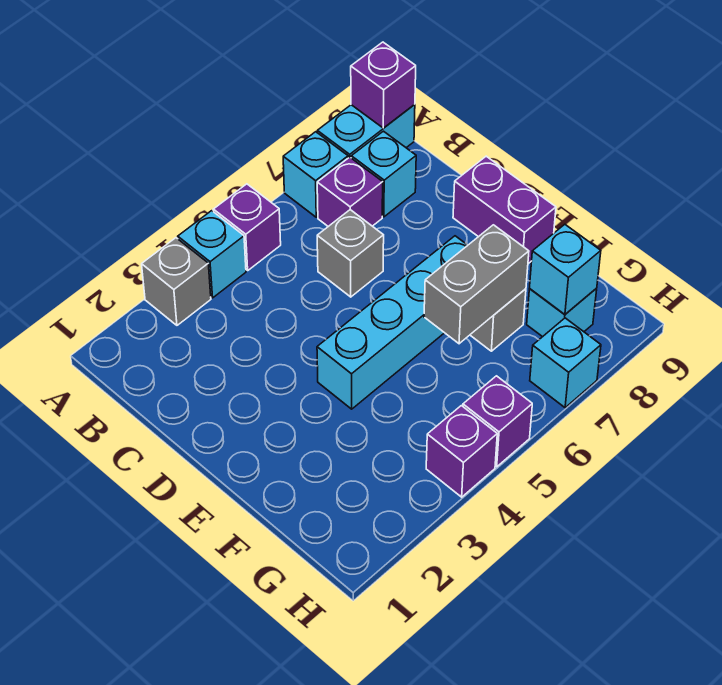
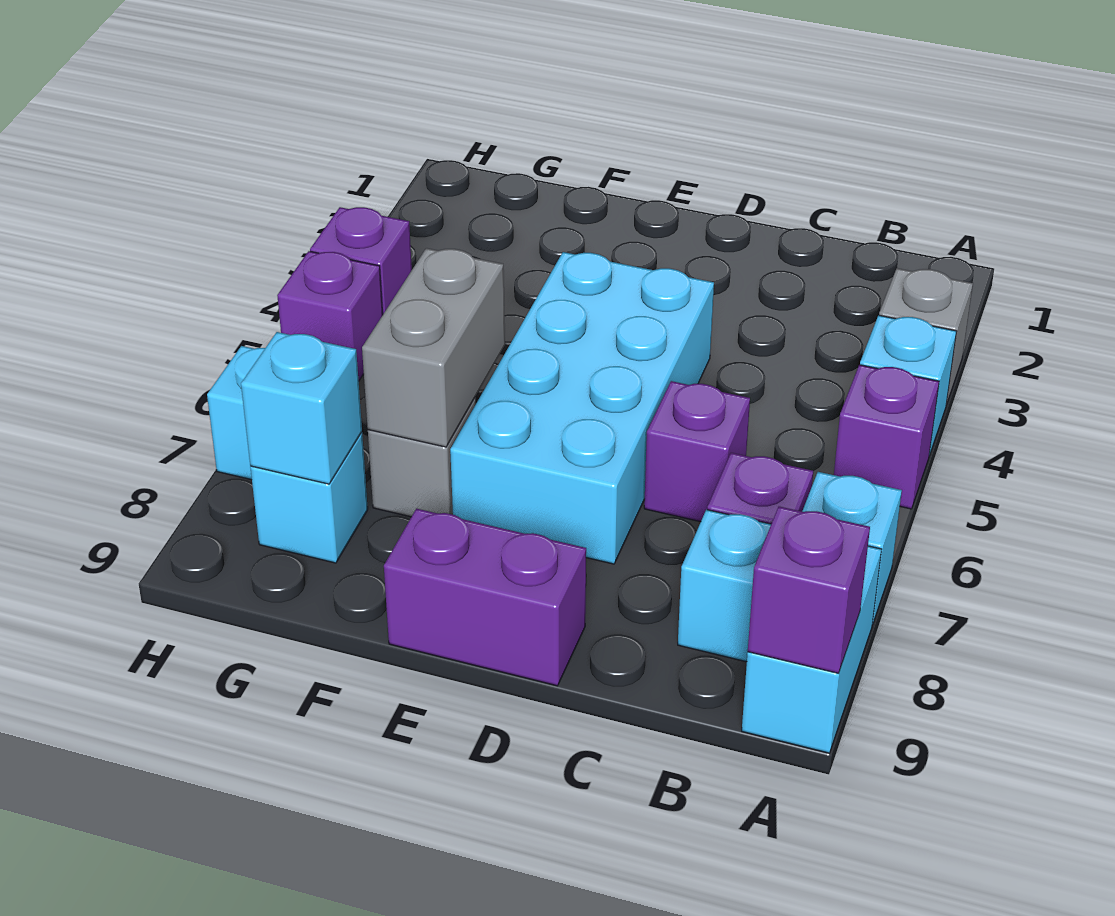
grey 1x1 brick [317,210,384,297] -> purple 1x1 brick [644,381,750,522]
cyan 1x4 brick [317,236,468,409] -> cyan 2x4 brick [450,252,714,564]

